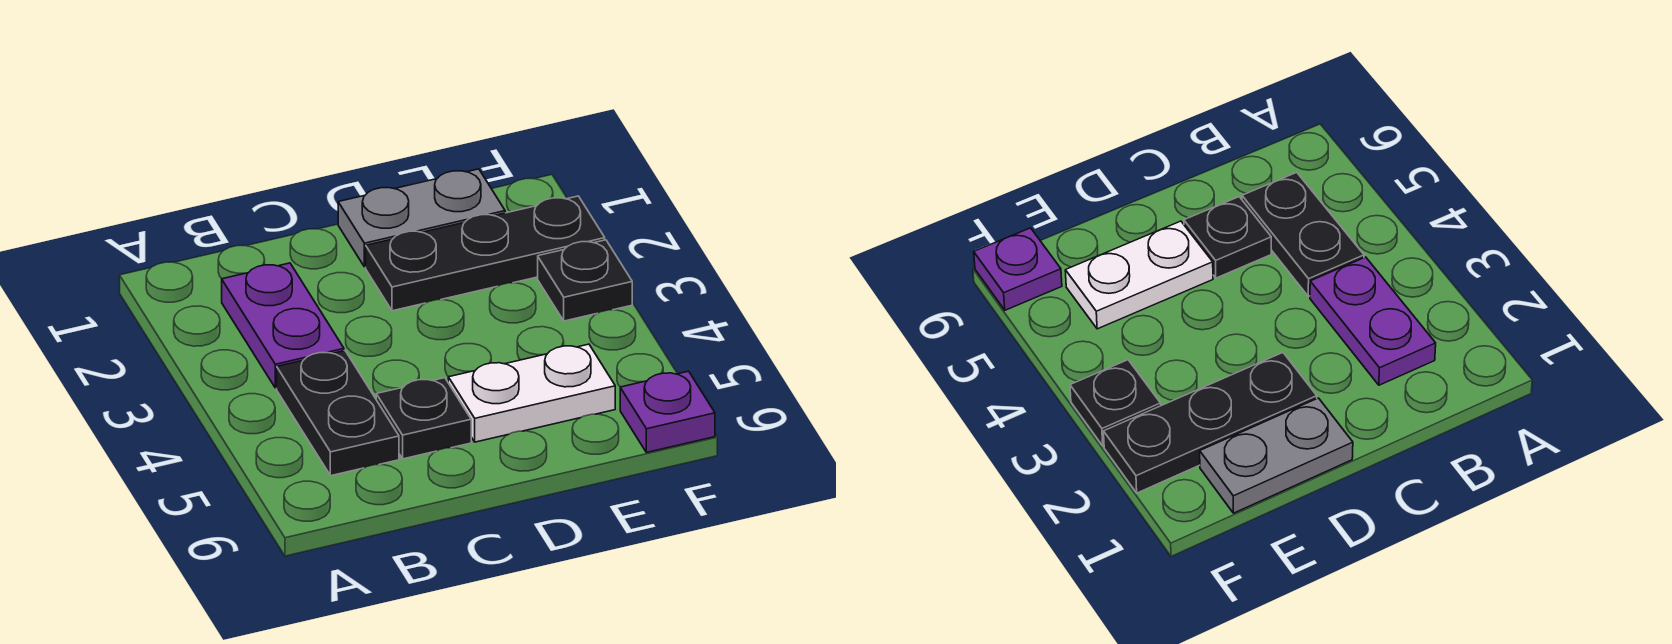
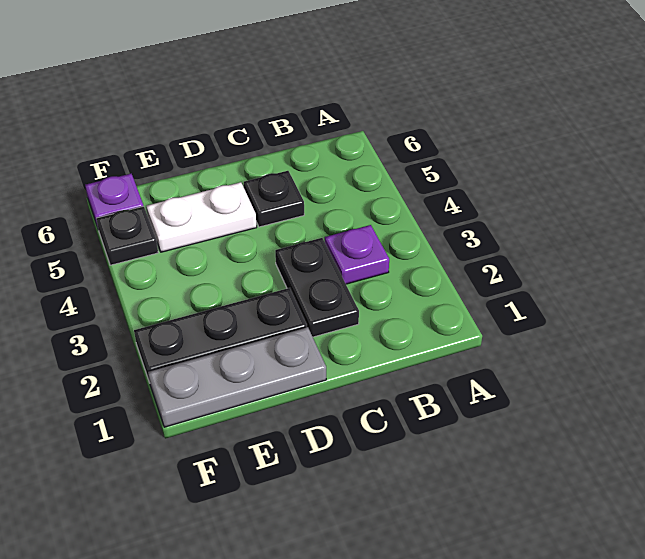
purple 1x2 plate [222,263,344,388] -> purple 1x1 plate [325,225,389,284]
black 1x2 plate [277,351,399,476] -> black 1x2 plate moved to [275,238,359,337]
grey 1x2 plate [338,169,505,267] -> grey 1x3 plate [148,327,326,427]
black 1x1 plate [538,240,632,321] -> black 1x1 plate moved to [96,206,158,265]

